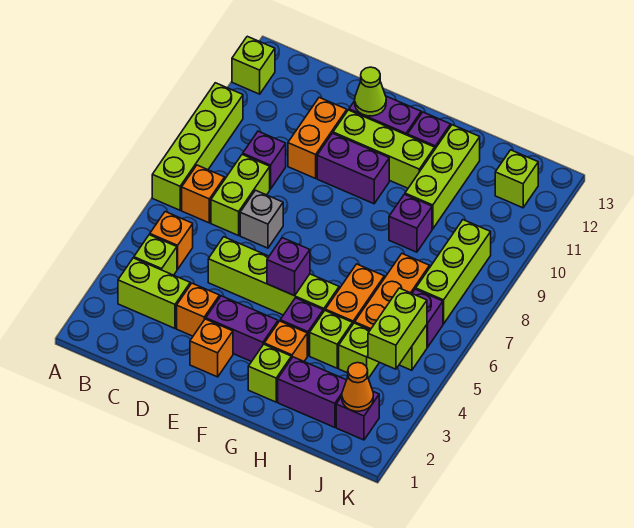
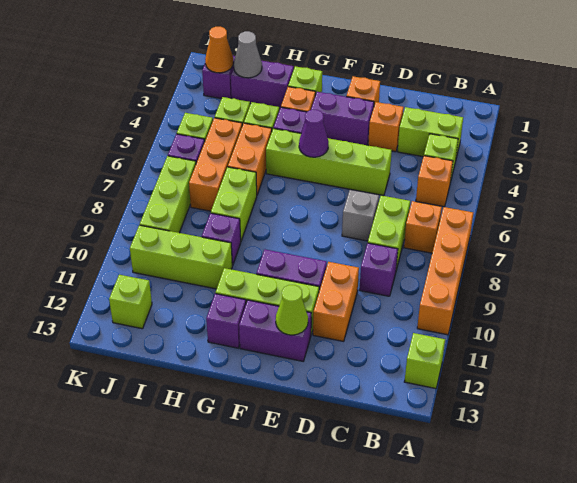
lime 1x4 brick [152,83,243,210] -> orange 1x4 brick [417,207,473,335]
purple 1x1 brick [267,238,310,296] -> purple 1x1 cone [299,110,329,157]
lime 1x3 brick [405,125,480,229] -> lime 1x3 brick turned to [130,225,232,289]
none -> grey 1x1 cone [234,31,262,78]
lime 1x2 brick [368,288,427,369] -> lime 1x2 brick moved to [211,167,257,241]

